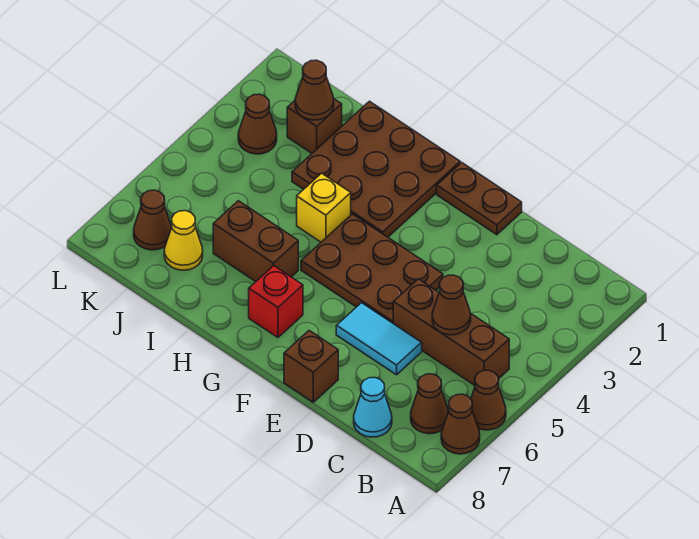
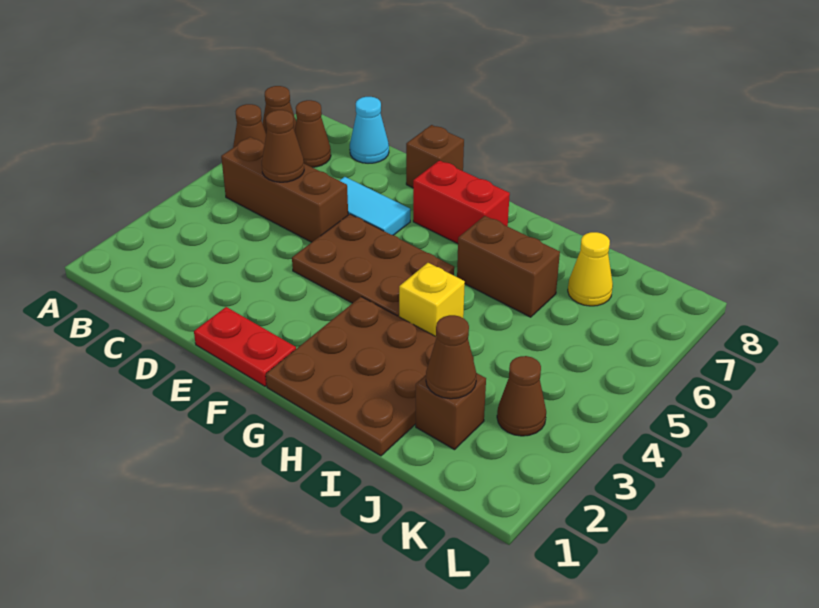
brown 1x2 plate [437,163,522,235] -> red 1x2 plate [194,307,296,386]
red 1x1 brick [249,266,303,337] -> red 1x2 brick [413,160,510,244]
brown 1x1 cone [134,190,172,250] -> none

